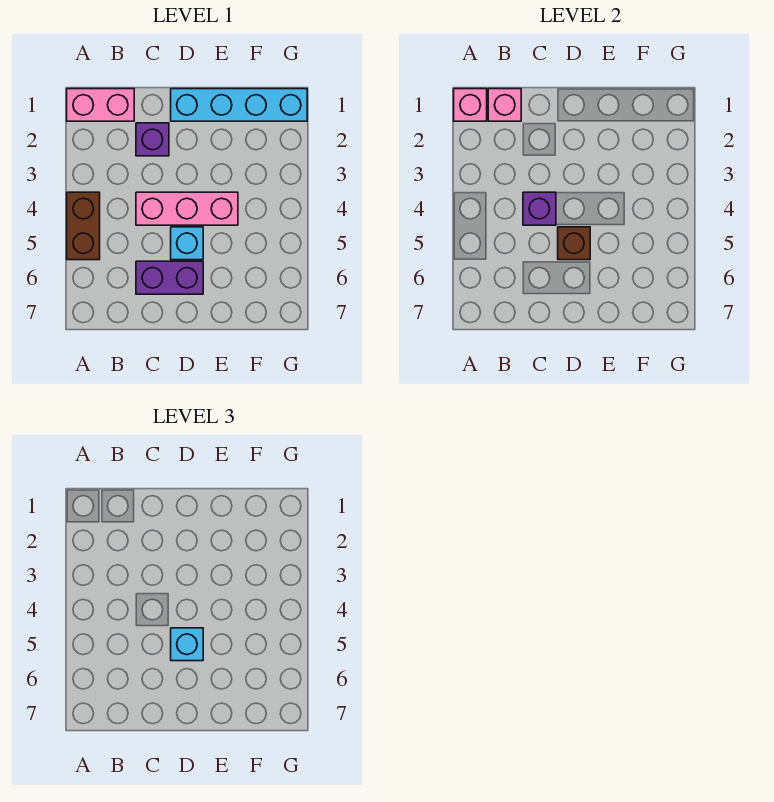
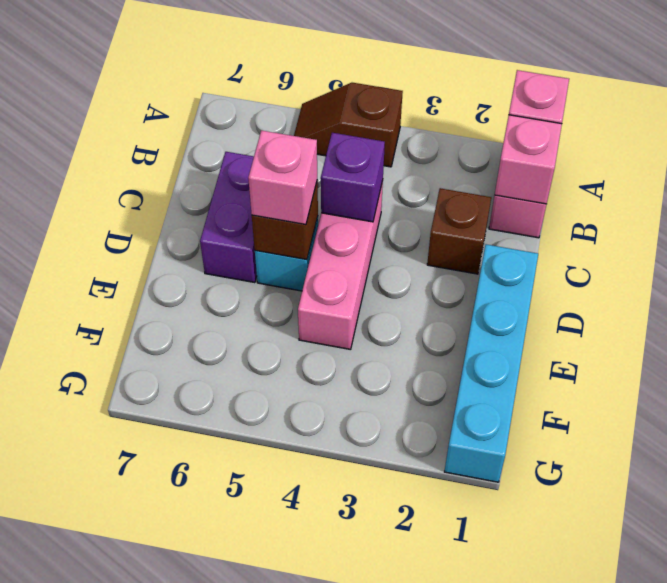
brown 1x2 brick [67,192,100,260] -> brown 1x2 slope [294,83,403,167]
purple 1x1 brick [136,123,169,156] -> brown 1x1 brick [427,188,491,274]
cyan 1x1 brick [171,628,203,661] -> pink 1x1 brick [248,130,317,225]

